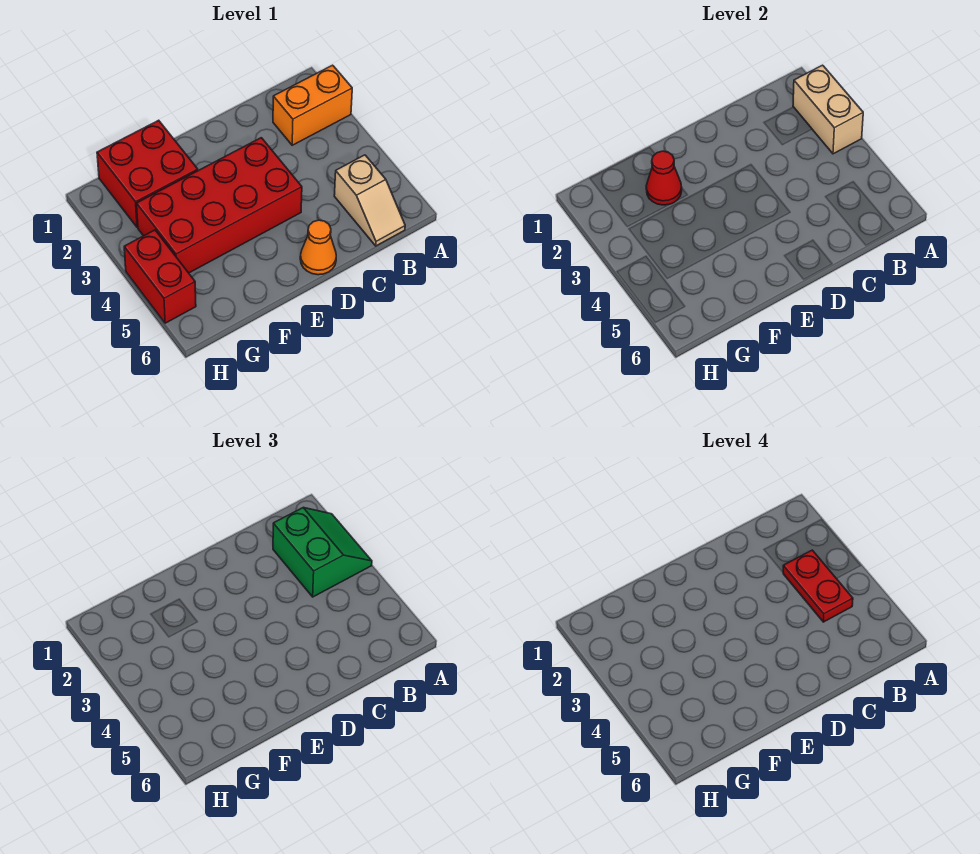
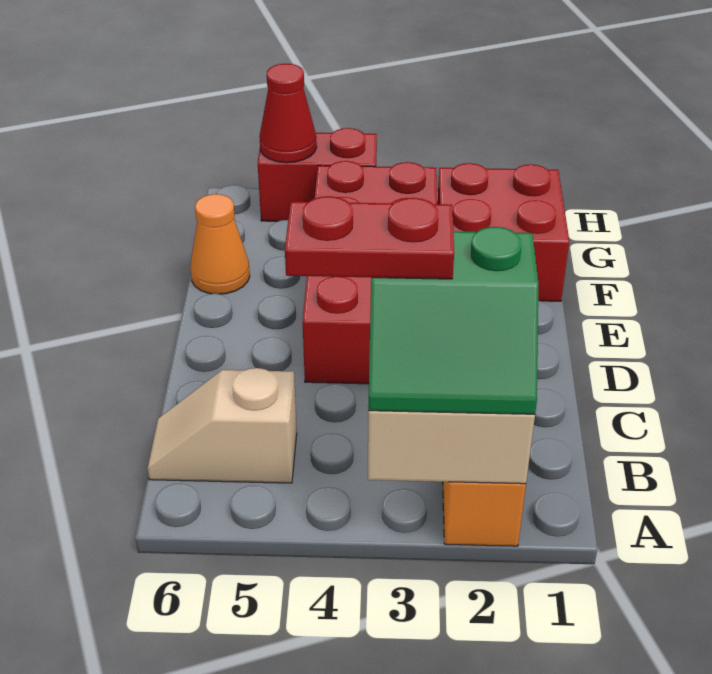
orange 1x1 cone [300,220,336,275] -> orange 1x1 cone moved to [190,194,250,294]
red 1x1 cone [646,151,682,205] -> red 1x1 cone moved to [259,64,317,163]

